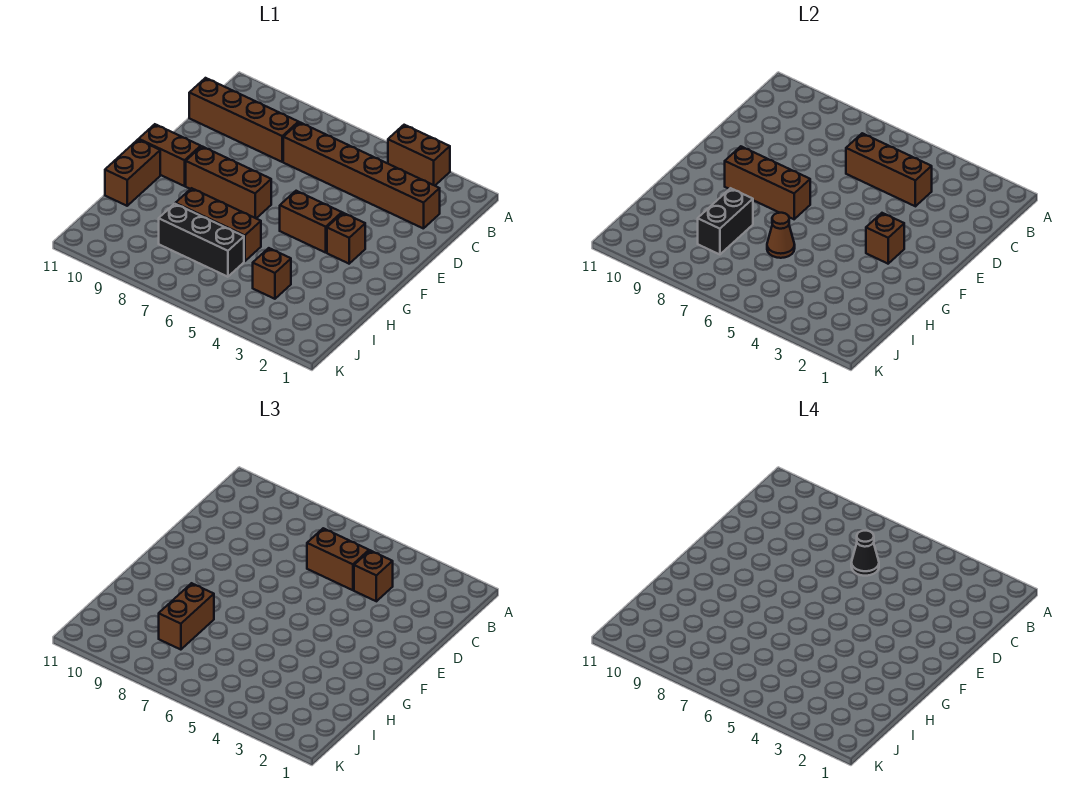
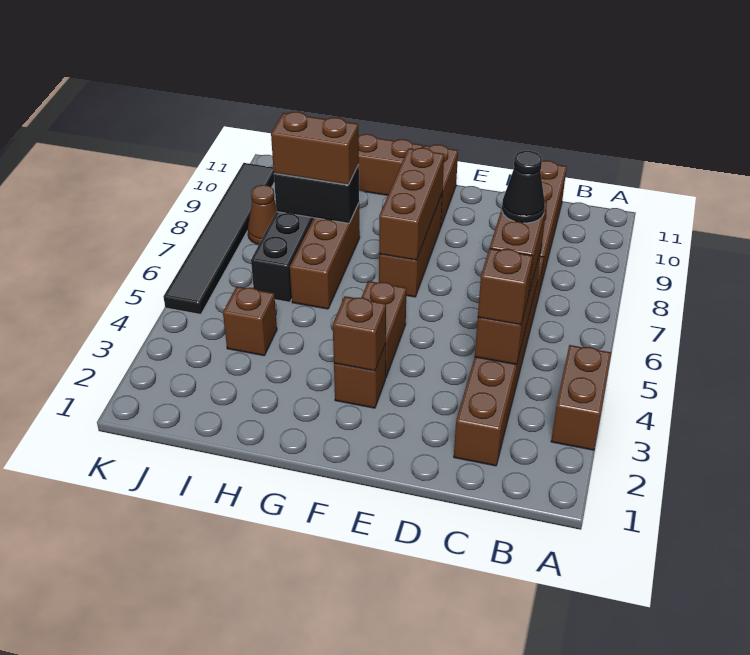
brown 1x1 cone [767,213,795,258] -> brown 1x1 cone moved to [248,185,276,244]
none -> black 1x6 tile [163,163,274,314]

